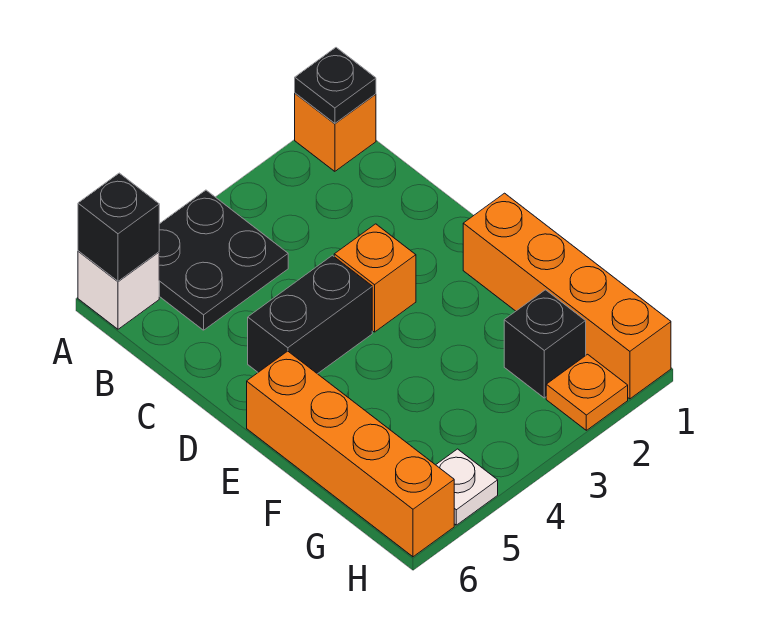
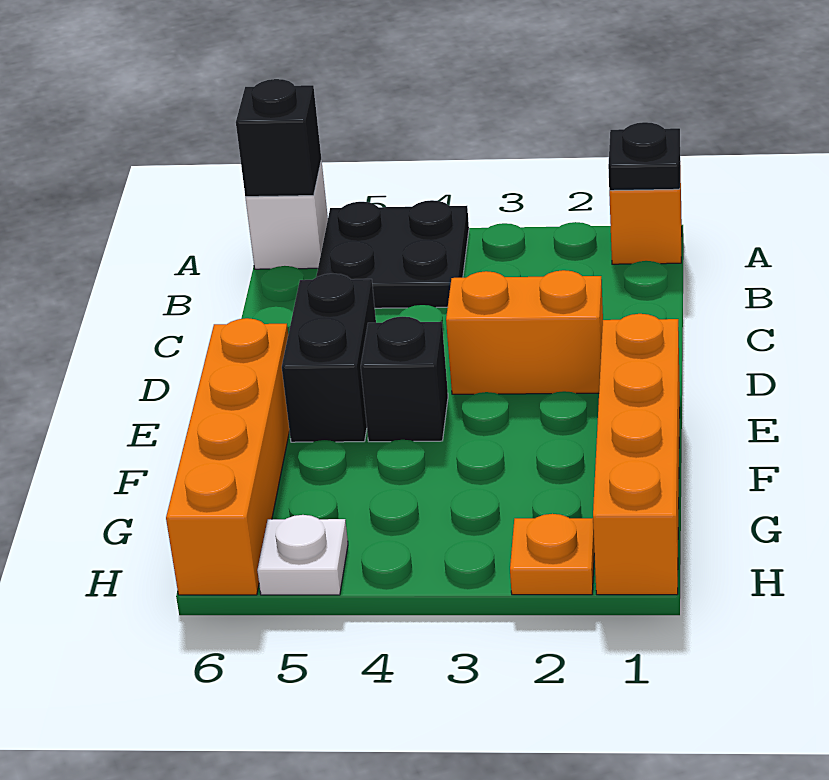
orange 1x1 brick [334,224,416,332] -> orange 1x2 brick [446,270,603,394]
black 1x2 brick [248,255,372,374] -> black 1x2 brick turned to [282,274,376,442]
black 1x1 brick [504,290,586,398] -> black 1x1 brick moved to [361,317,448,442]

